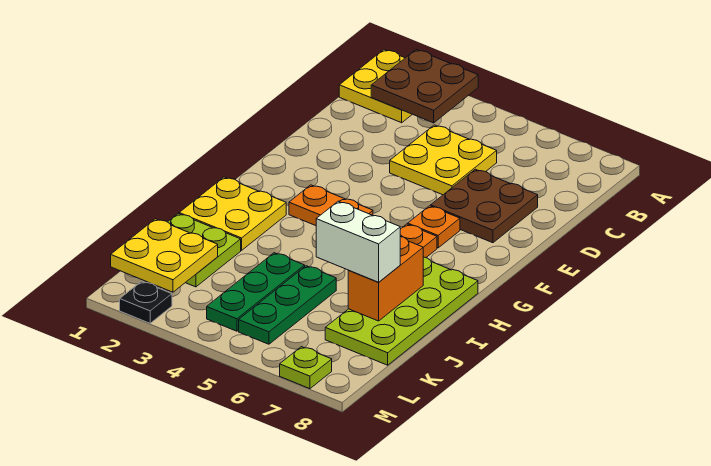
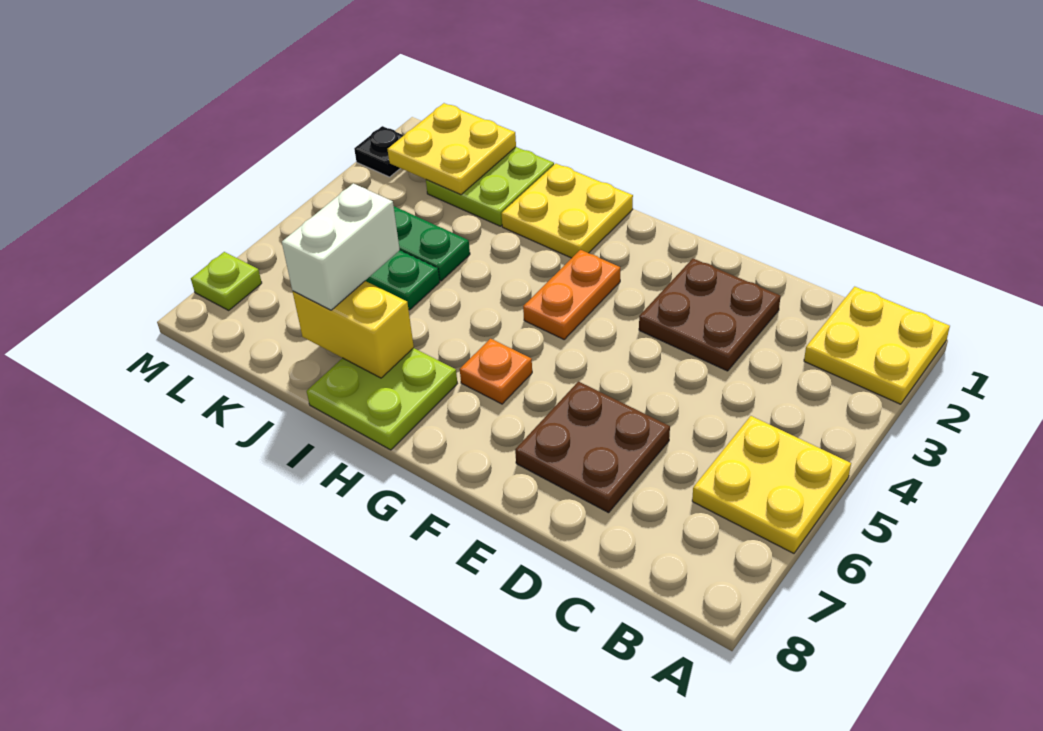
brown 2x2 plate [371,50,478,123] -> brown 2x2 plate moved to [639,259,781,371]
yellow 2x2 plate [390,125,497,195] -> yellow 2x2 plate moved to [692,416,851,553]
orange 1x1 plate [408,206,460,248] -> none
lime 2x4 plate [325,257,478,365] -> lime 2x2 plate [307,348,457,450]
orange 1x2 brick [348,237,423,321] -> yellow 1x2 brick [293,281,414,378]

